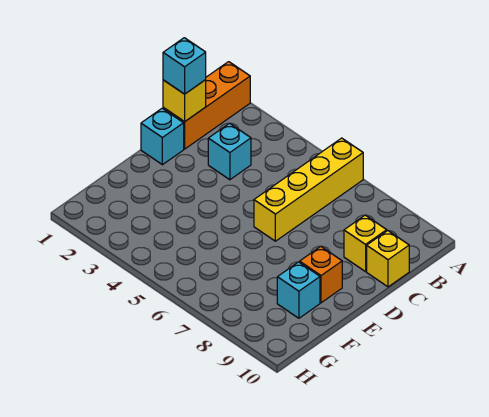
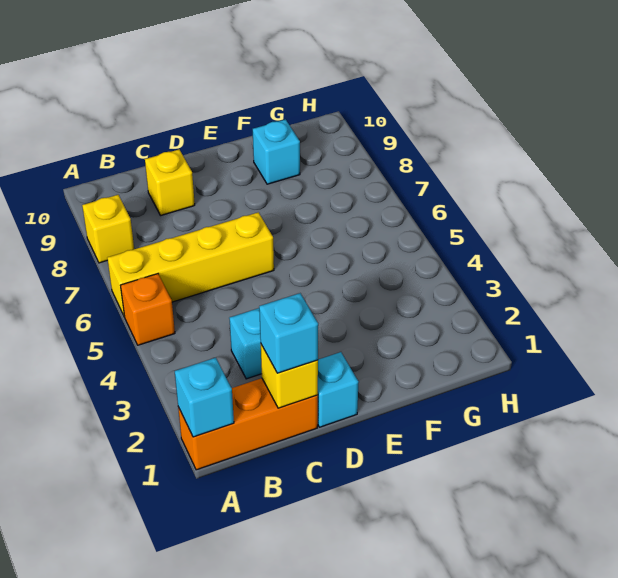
none -> cyan 1x1 brick [175,358,234,437]
yellow 1x1 brick [367,231,409,287] -> yellow 1x1 brick moved to [82,195,134,263]
orange 1x1 brick [300,246,342,303] -> orange 1x1 brick moved to [120,274,175,345]

